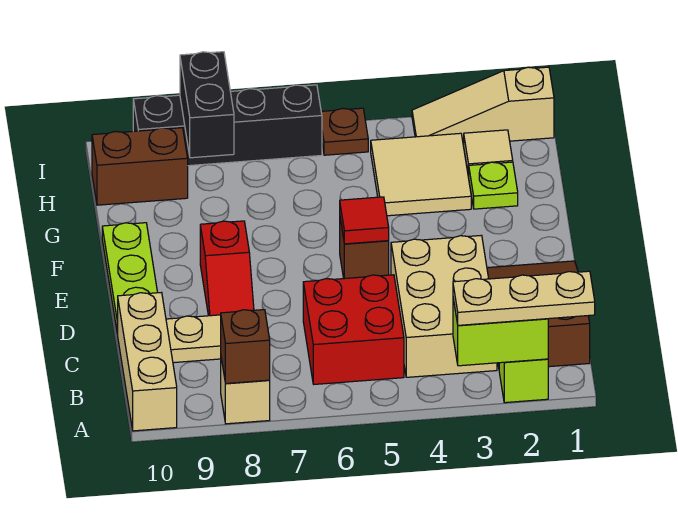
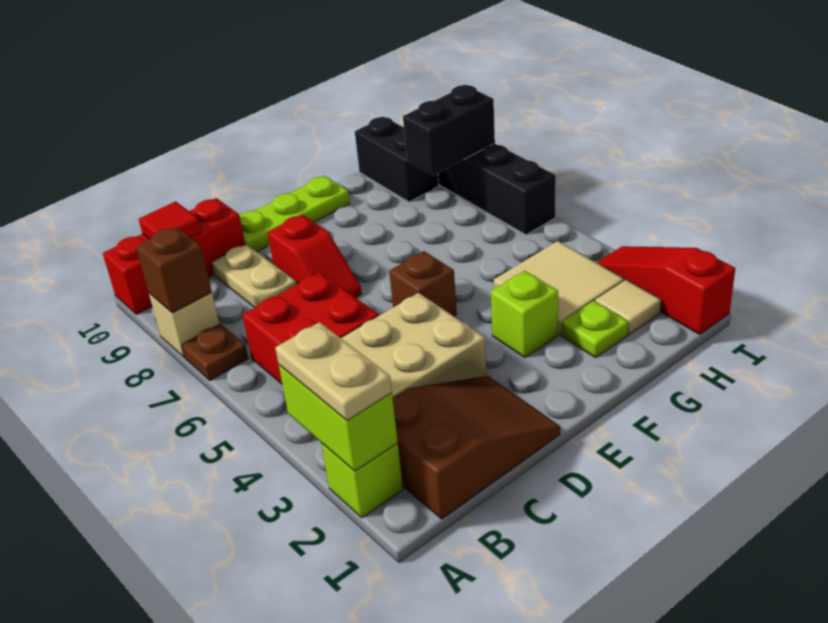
tan 1x3 plate [453,271,595,325] -> tan 1x2 plate [275,322,392,421]
tan 1x3 brick [118,293,177,431] -> red 1x3 brick [103,198,245,314]
red 1x2 slope [200,221,254,316] -> red 1x2 slope turned to [268,215,362,297]
red 1x1 tile [340,197,389,244] -> red 1x1 tile moved to [139,201,201,239]
none -> lime 1x1 brick [491,271,558,357]
brown 1x2 brick [92,128,188,205] -> black 1x2 brick [355,117,439,202]
tan 1x3 slope [412,67,554,145] -> red 1x3 slope [596,246,735,335]
brown 1x1 plate [321,108,368,155] -> brown 1x1 plate moved to [182,324,248,380]

